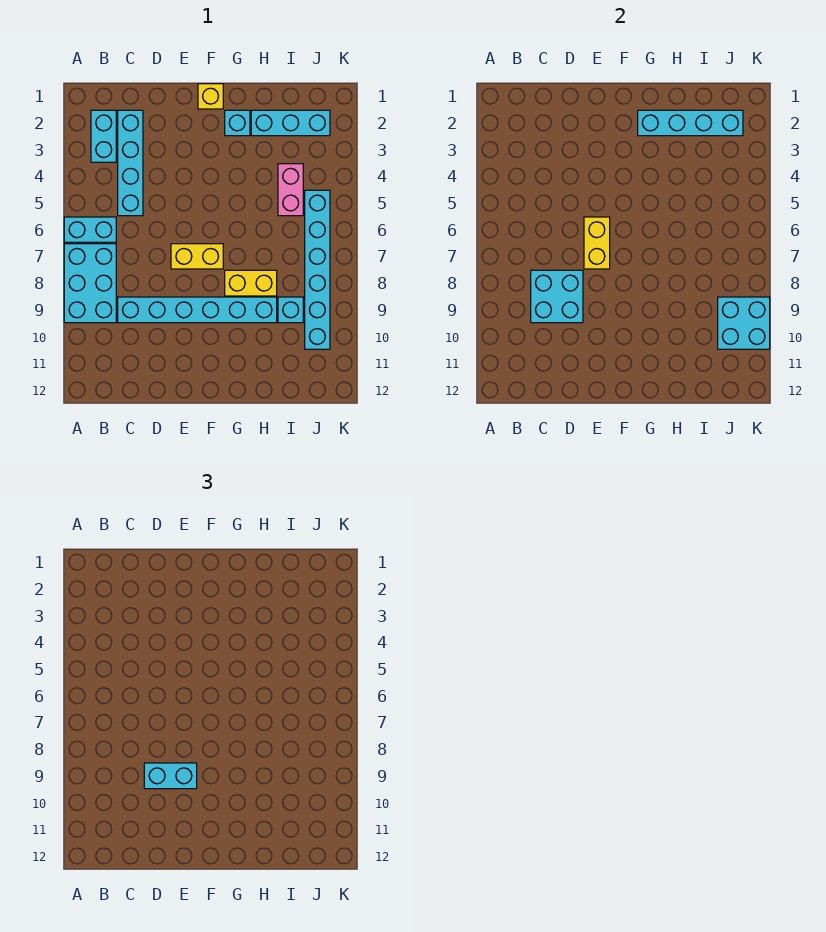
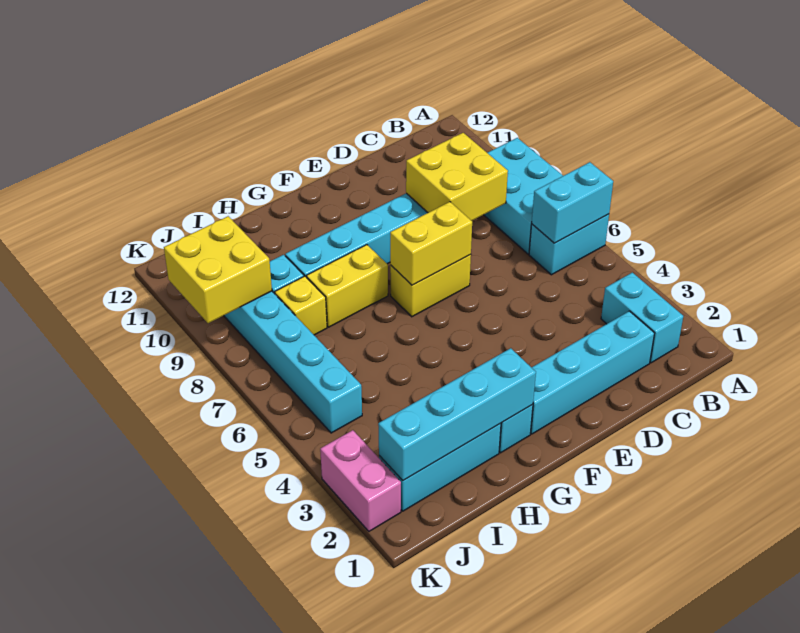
cyan 1x4 brick [118,110,143,216] -> cyan 1x4 brick turned to [530,311,655,434]
cyan 2x2 brick [531,270,583,323] -> yellow 2x2 brick [406,133,508,221]
cyan 1x2 brick [144,763,197,789] -> cyan 1x2 brick moved to [532,162,613,243]
yellow 1x2 brick [584,217,610,269] -> yellow 1x2 brick turned to [390,202,472,285]
yellow 1x1 brick [198,84,223,109] -> yellow 1x1 brick moved to [275,276,327,335]
pink 1x2 brick [278,164,303,216] -> pink 1x2 brick moved to [320,430,401,531]
cyan 2x2 brick [718,297,770,349] -> yellow 2x2 brick [164,216,272,323]

